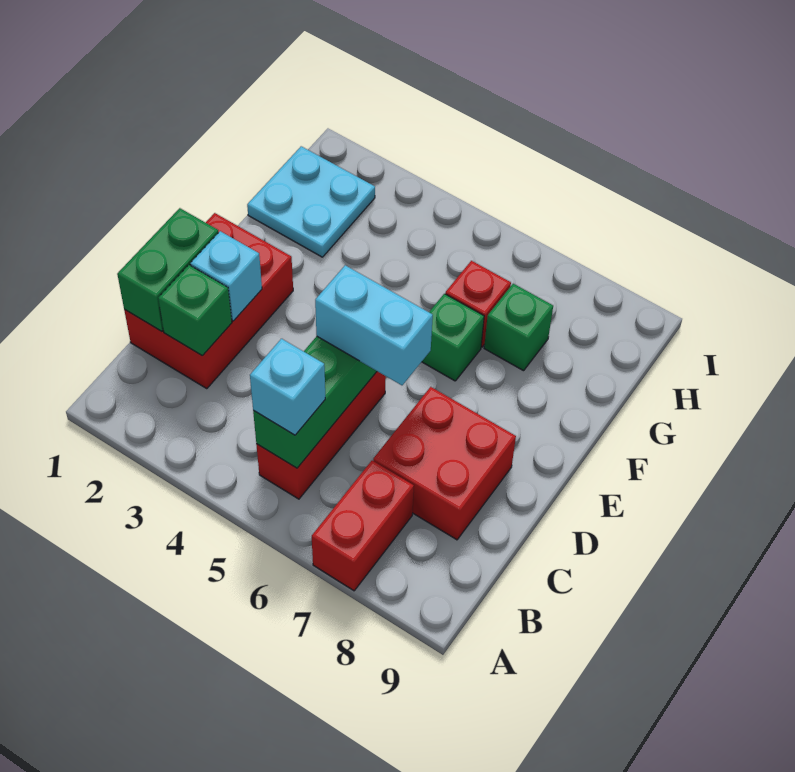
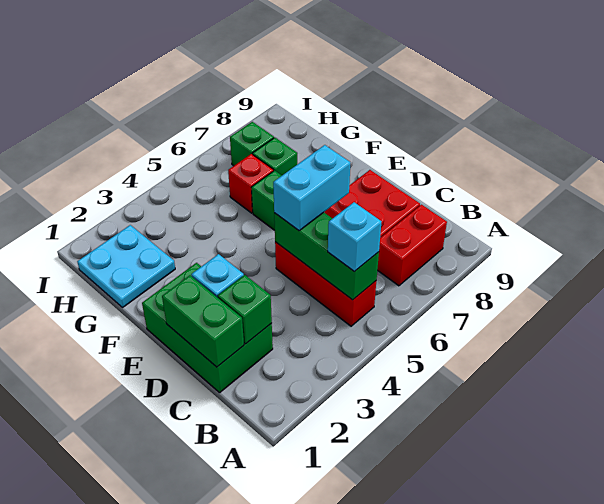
red 1x2 brick [312,460,414,591] -> red 1x2 brick turned to [377,205,447,286]
red 2x3 brick [124,213,293,389] -> green 2x3 brick [142,263,273,393]
none -> green 1x1 brick [230,122,274,166]

